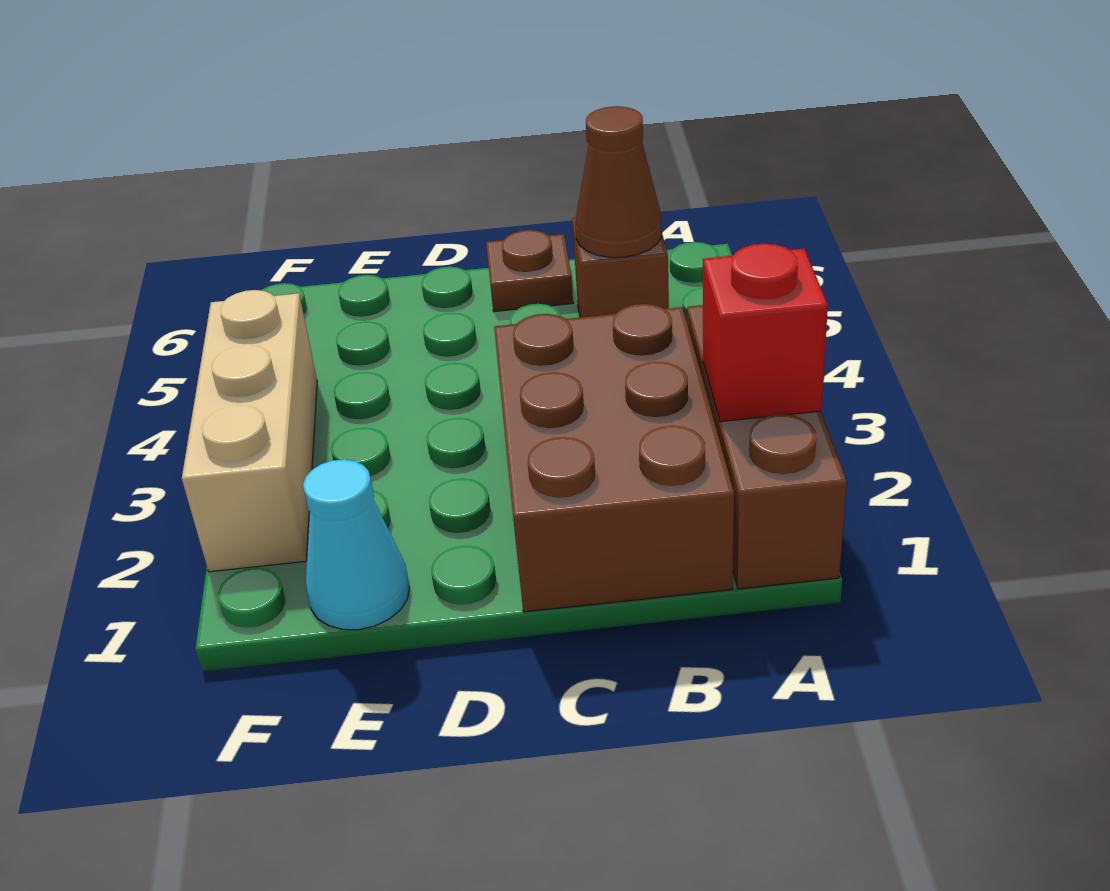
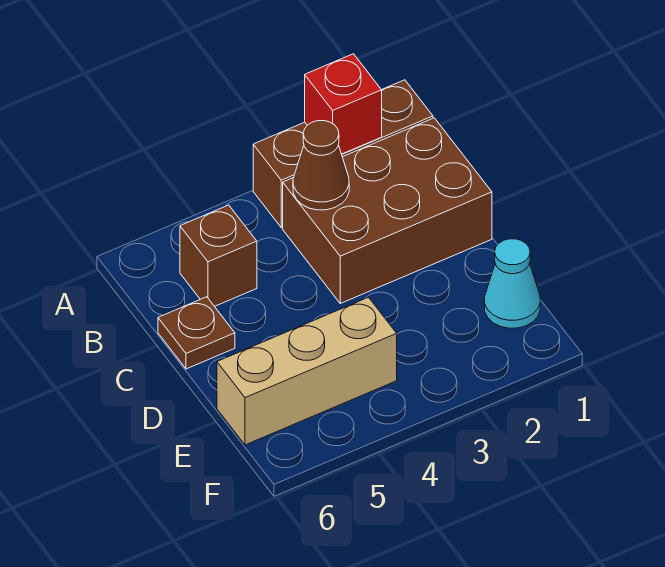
brown 1x1 cone [575,106,662,257] -> brown 1x1 cone moved to [293,121,349,210]
tan 1x3 brick [182,290,317,572] -> tan 1x3 brick moved to [217,297,397,445]

